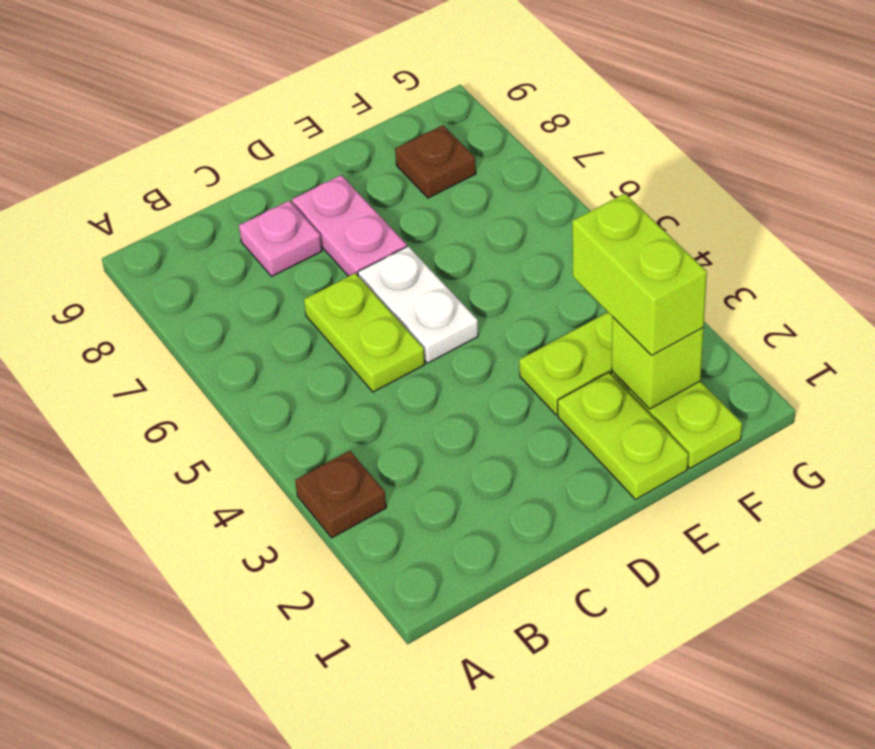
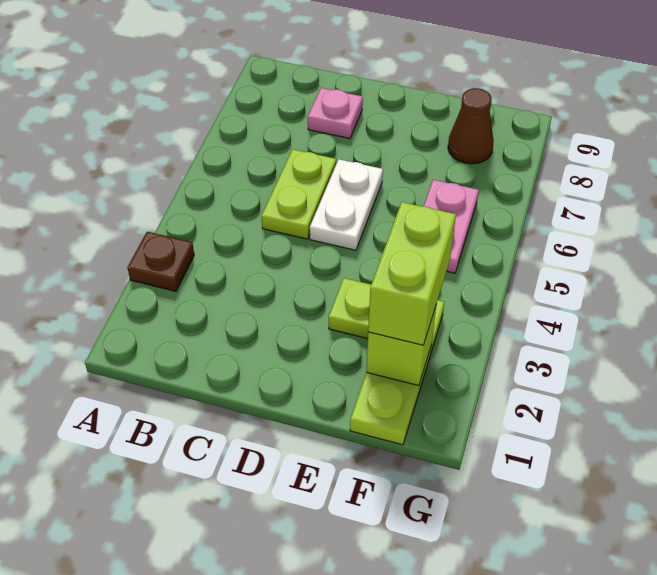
pink 1x2 plate [292,175,407,276] -> pink 1x2 plate moved to [424,180,479,273]
lime 1x2 plate [558,372,688,500] -> none
brown 1x1 plate [395,125,476,198] -> brown 1x1 cone [448,88,494,164]

